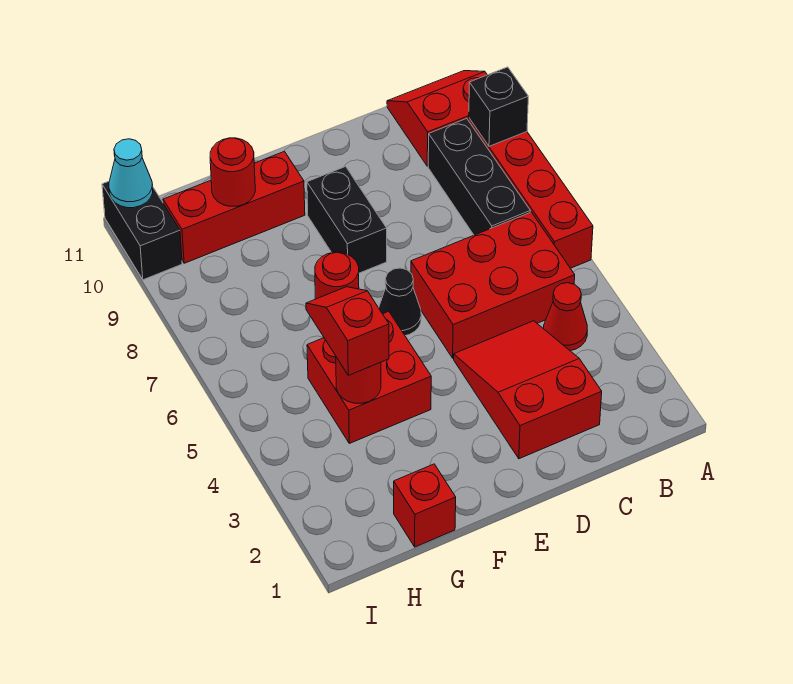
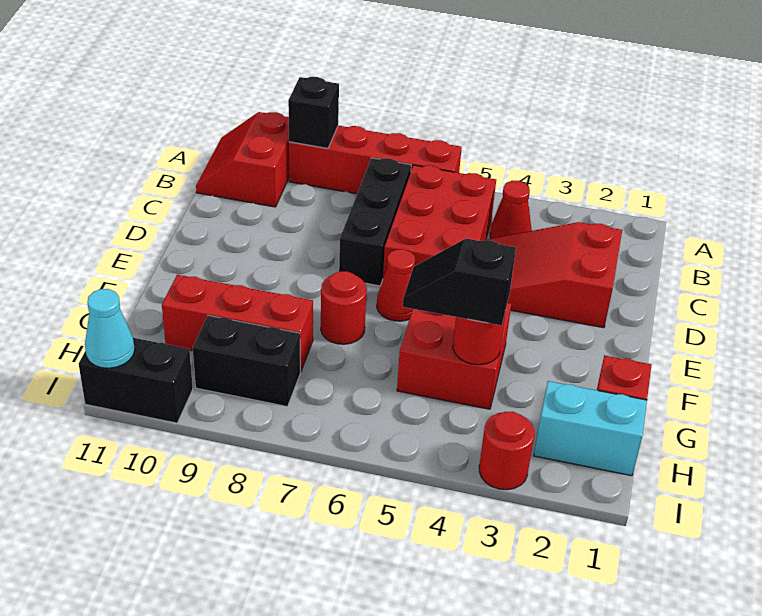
black 1x3 brick [428,118,530,235] -> black 1x3 brick turned to [339,158,411,286]
black 1x1 cone [379,268,421,336] -> red 1x1 cone [377,249,415,321]
black 1x2 brick [307,166,387,273] -> black 1x2 brick moved to [193,316,300,407]
red 1x3 brick [163,151,305,263] -> red 1x3 brick turned to [162,275,313,372]
red 1x2 slope [306,287,389,375] -> black 1x2 slope [403,239,516,325]
red 1x1 round brick [210,138,255,206] -> red 1x1 round brick moved to [479,412,534,490]
none -> cyan 1x2 brick [534,381,647,476]

